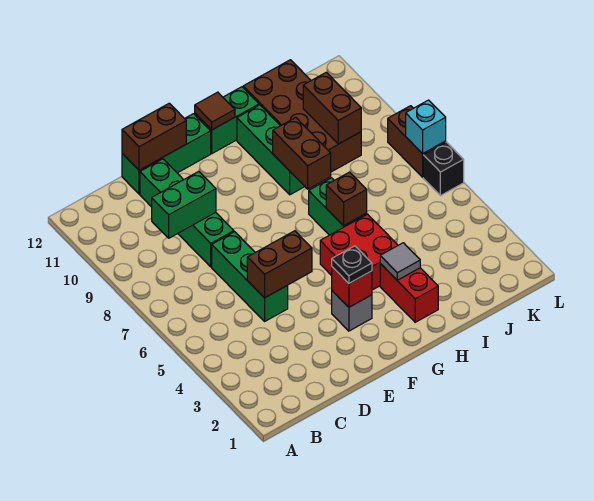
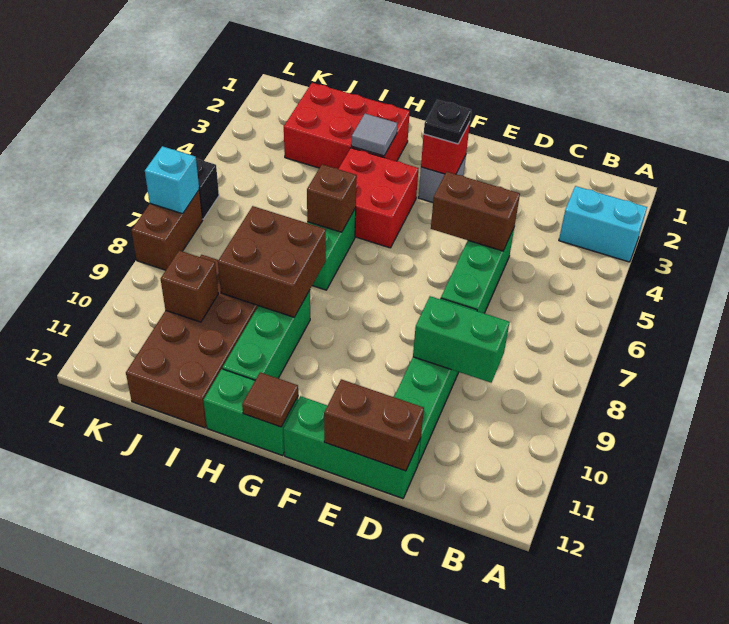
none -> cyan 1x2 brick [559,186,647,262]
red 1x2 brick [380,264,438,322] -> red 2x3 brick [284,83,410,169]
brown 1x2 brick [273,118,331,189] -> brown 2x2 brick [218,206,326,317]
brown 1x2 brick [303,72,361,144] -> brown 1x1 brick [161,251,218,322]

